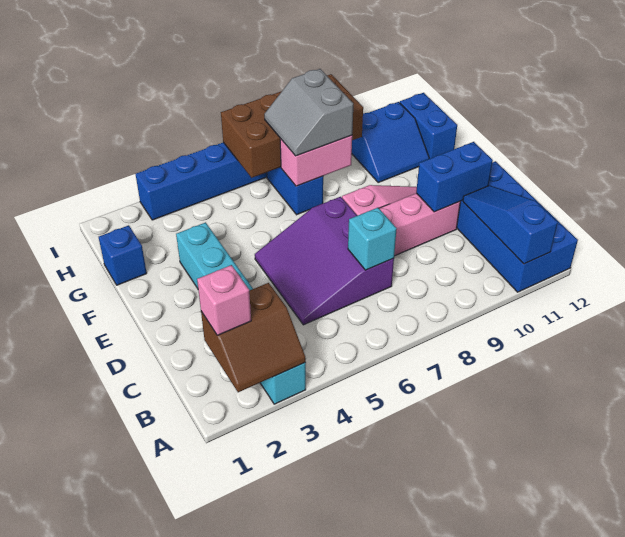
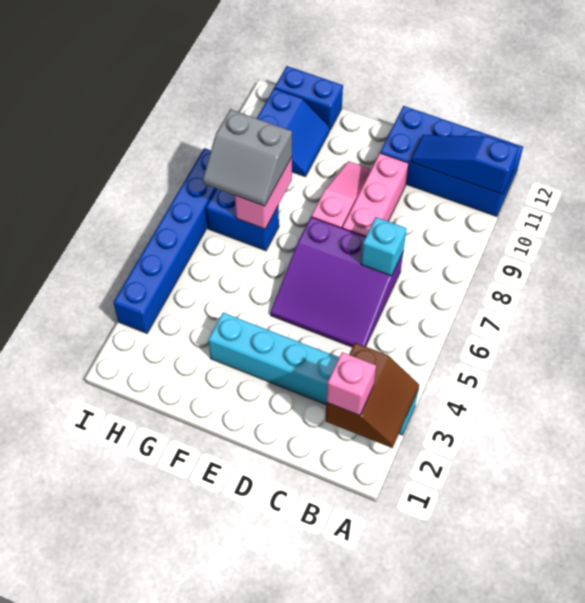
blue 1x2 brick [416,142,493,212] -> none
blue 1x1 brick [99,225,147,285] -> none
brown 2x4 brick [221,74,363,178] -> none

